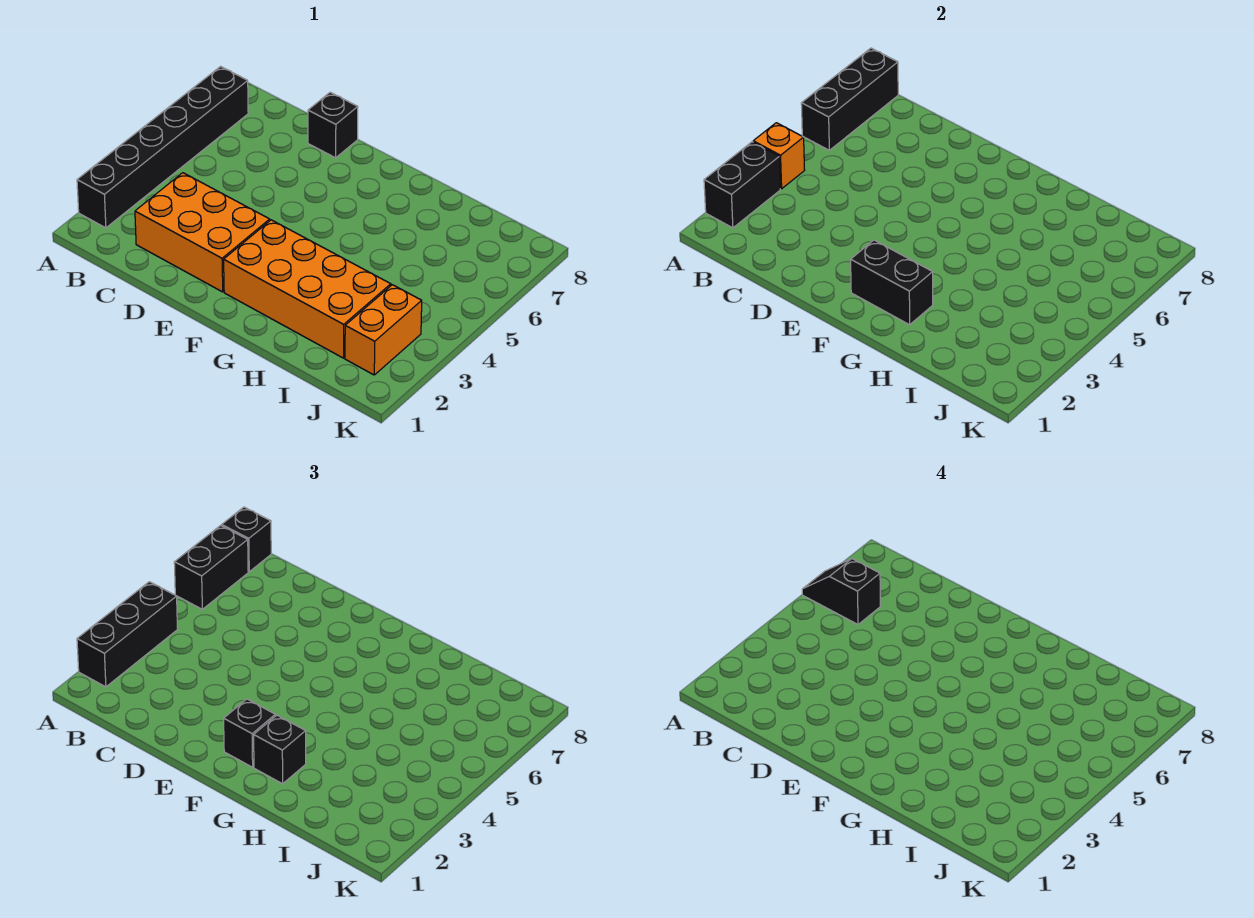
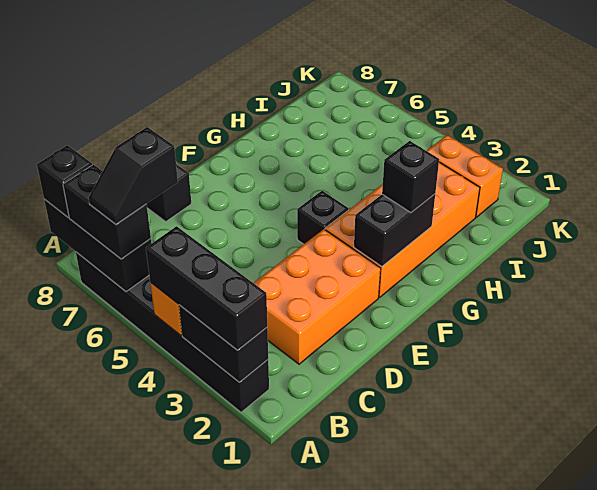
black 1x1 brick [224,699,275,767] -> black 1x1 brick moved to [297,191,349,244]

